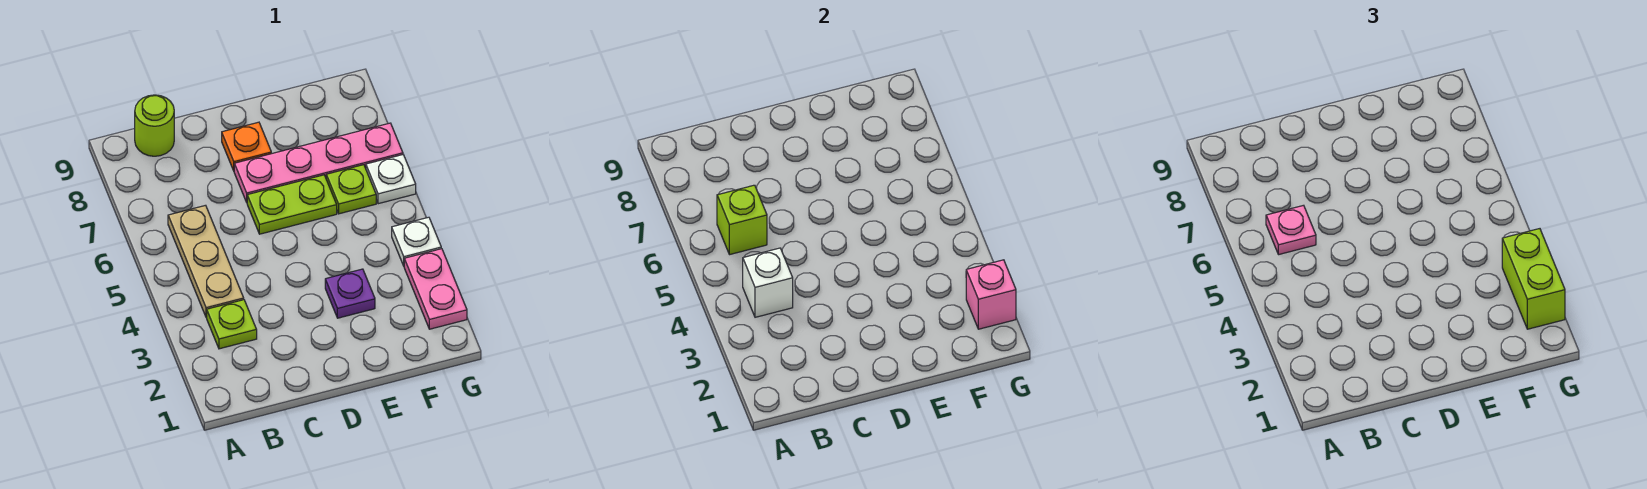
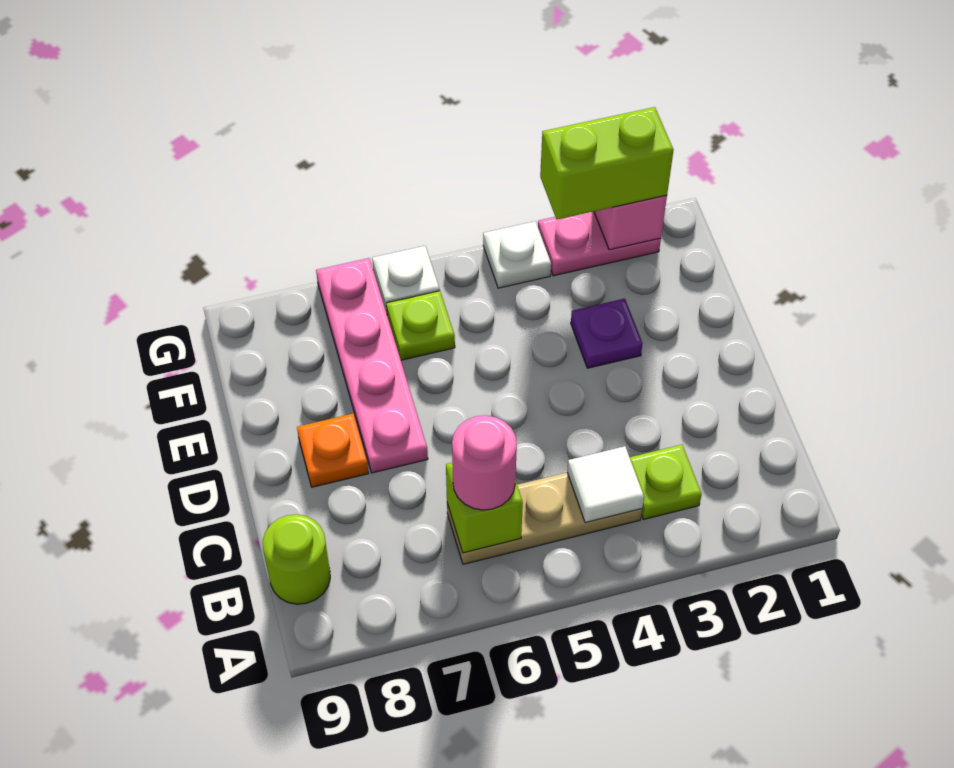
white 1x1 brick [743,248,793,317] -> white 1x1 tile [567,446,644,523]
pink 1x1 plate [1266,205,1316,255] -> pink 1x1 round brick [452,415,517,510]
lime 1x2 plate [247,175,337,234] -> none

